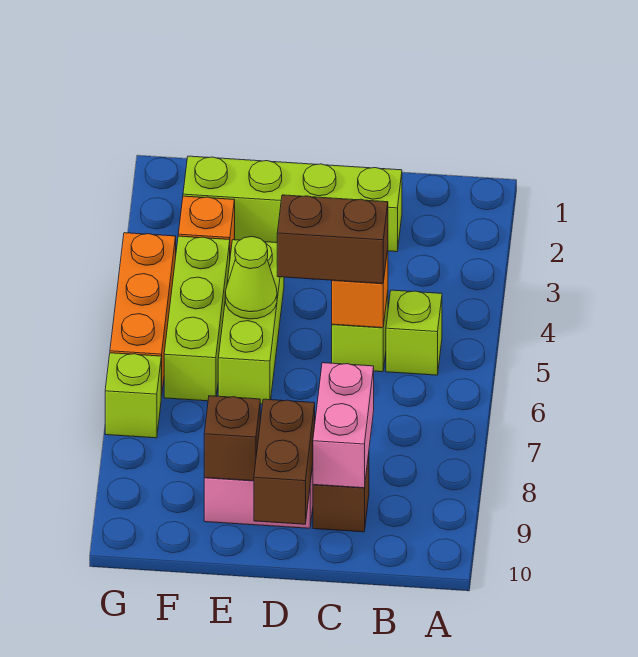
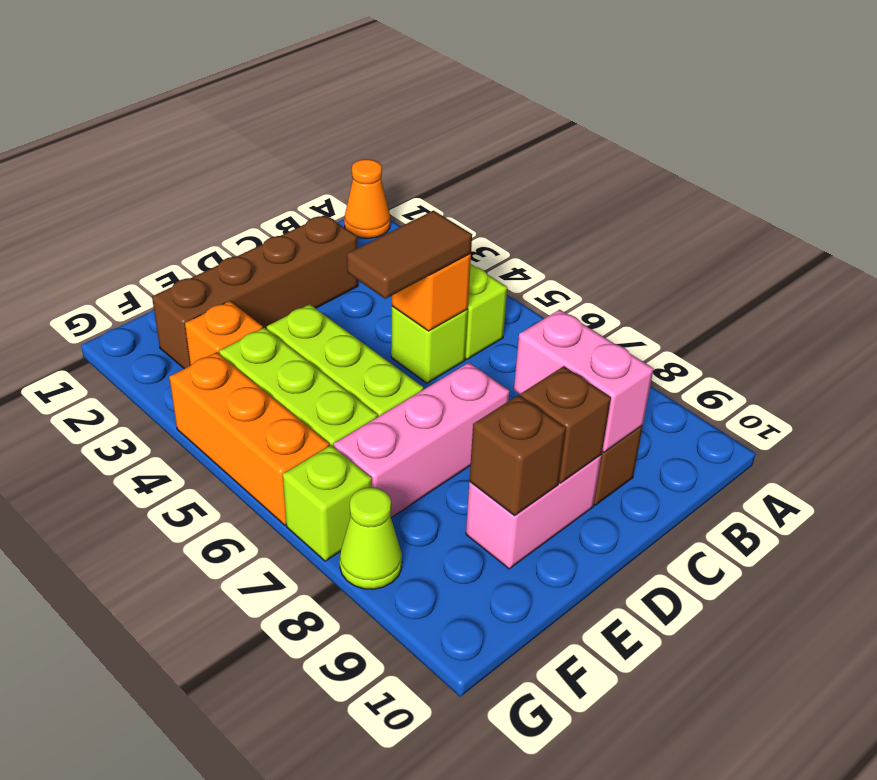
none -> orange 1x1 cone [344,159,390,238]
lime 1x4 brick [183,156,402,252] -> brown 1x4 brick [152,215,358,369]
brown 1x2 brick [277,195,388,284] -> brown 1x2 tile [347,211,472,299]
none -> pink 1x3 brick [334,363,510,518]
brown 1x2 brick [254,399,315,524] -> brown 1x1 brick [521,366,611,483]
lime 1x1 cone [225,237,277,319] -> lime 1x1 cone moved to [340,488,402,589]

